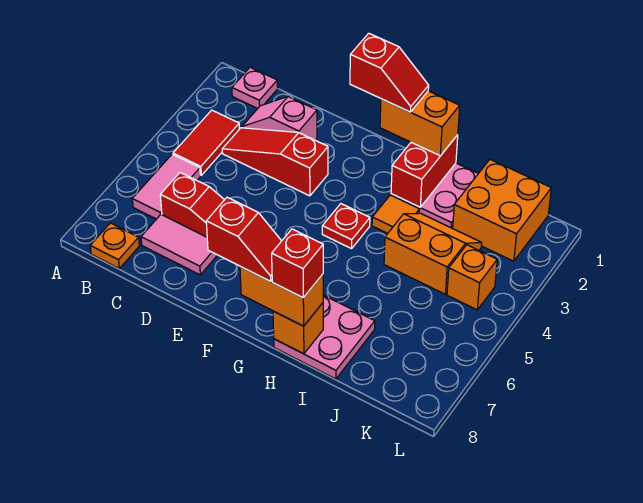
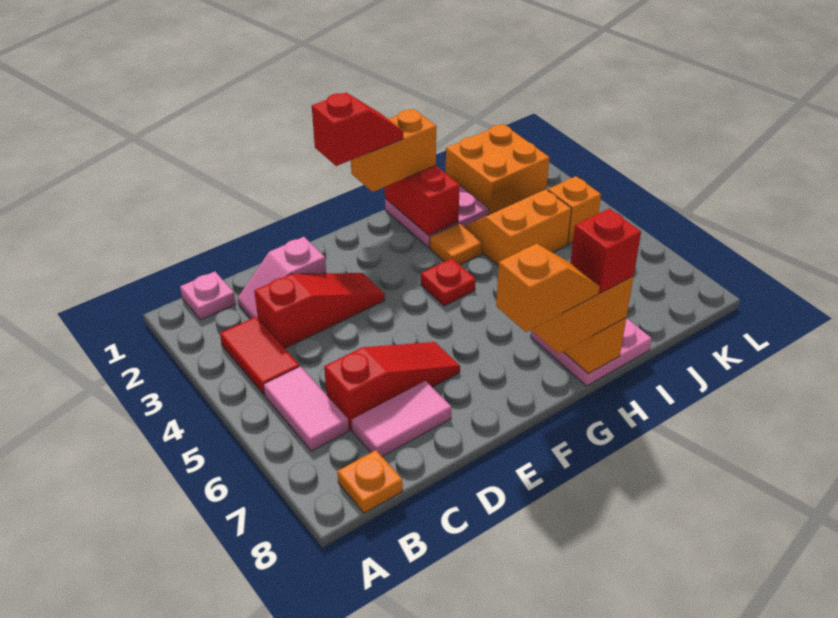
red 1x3 slope [222,128,328,196] -> red 1x3 slope turned to [254,273,385,348]
red 1x2 slope [206,197,281,281] -> orange 1x2 slope [496,244,600,332]

